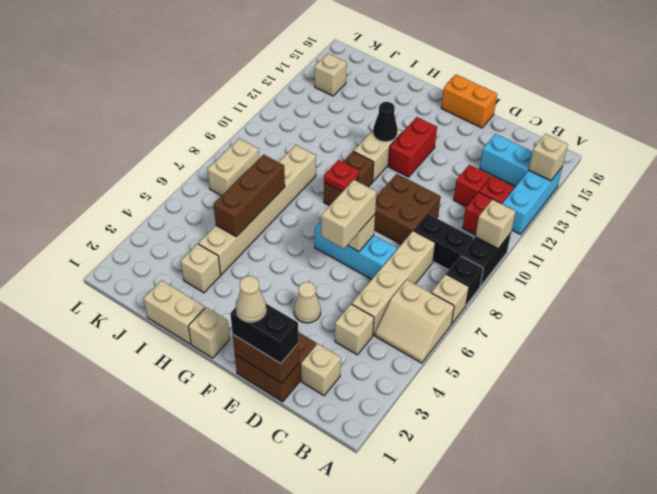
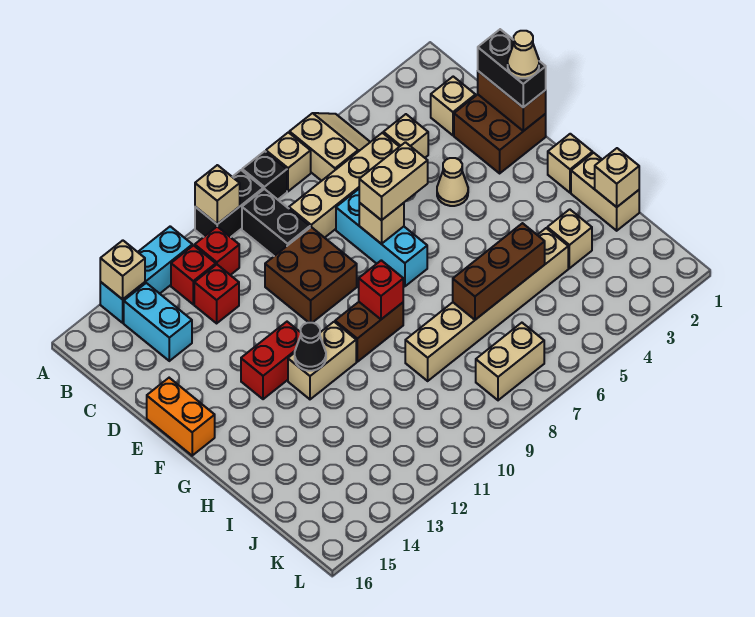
red 1x1 plate [324,160,359,192] -> red 1x1 brick [359,260,403,319]
tan 1x1 brick [314,53,347,96] -> tan 1x1 brick moved to [595,148,639,207]

